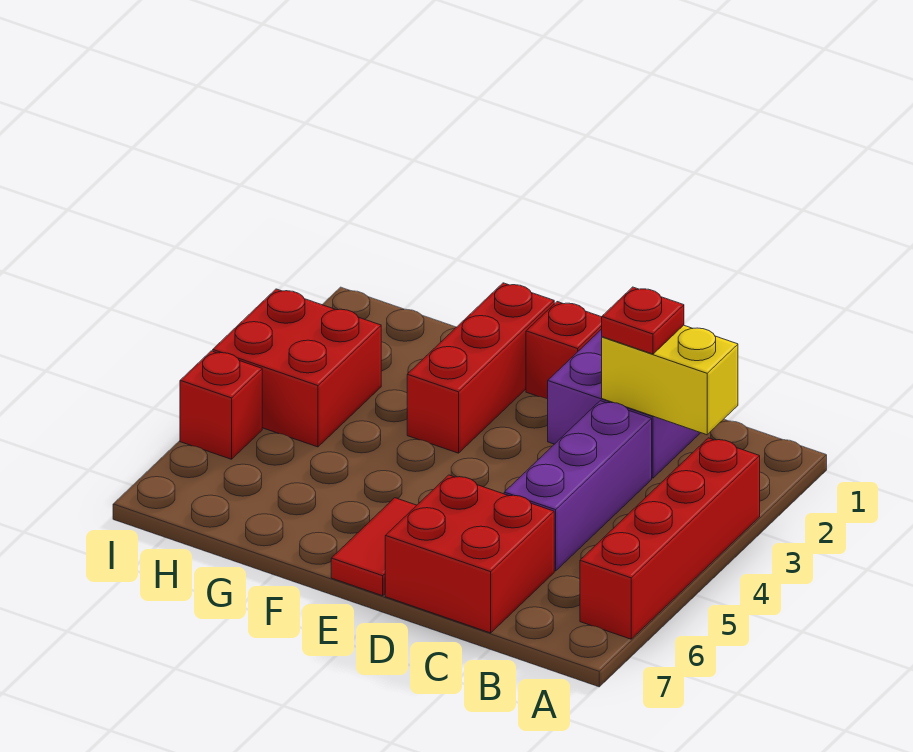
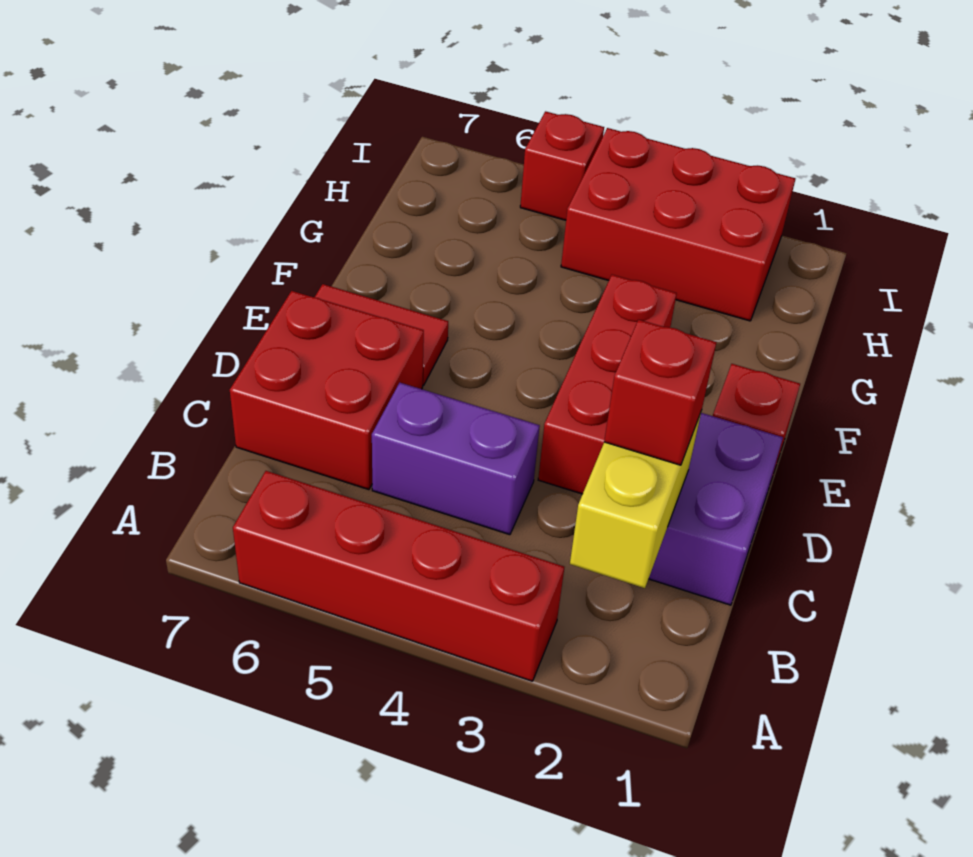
red 1x1 plate [602,287,684,354] -> red 1x1 brick [604,320,717,465]
purple 1x3 brick [504,401,652,571] -> purple 1x2 brick [372,383,540,535]
red 1x3 brick [407,283,554,453] -> red 1x3 brick turned to [538,275,677,494]
red 2x2 brick [213,289,381,447] -> red 2x3 brick [561,128,795,321]

